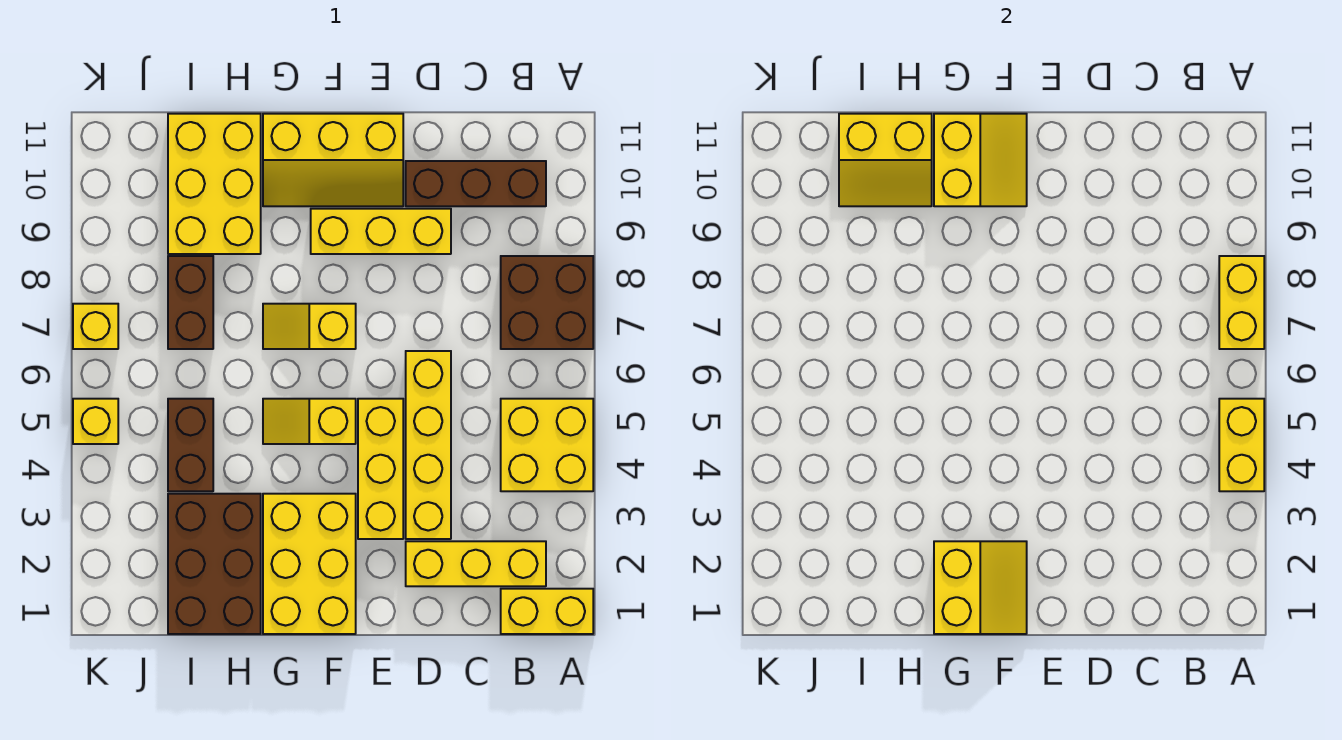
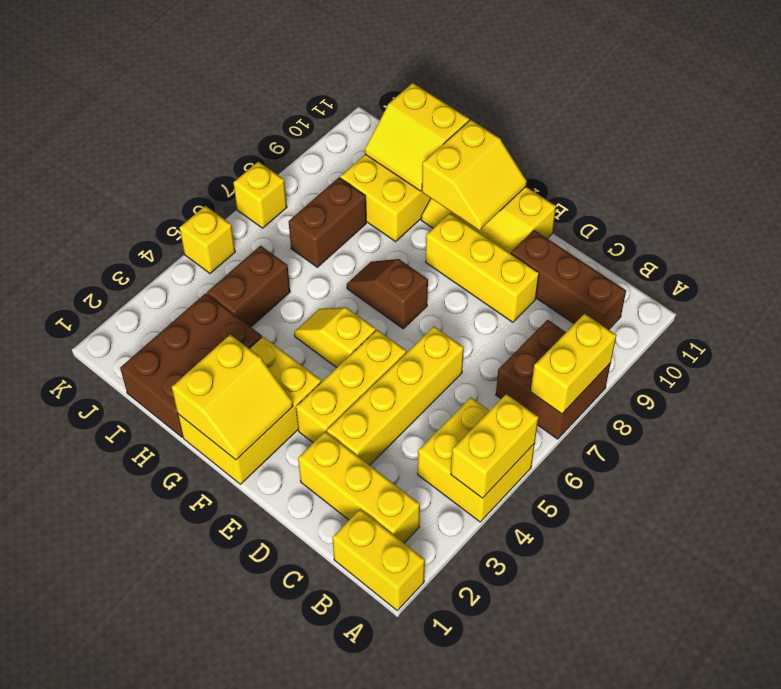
yellow 1x2 slope [263,304,356,349] -> brown 1x2 slope [347,259,428,329]

